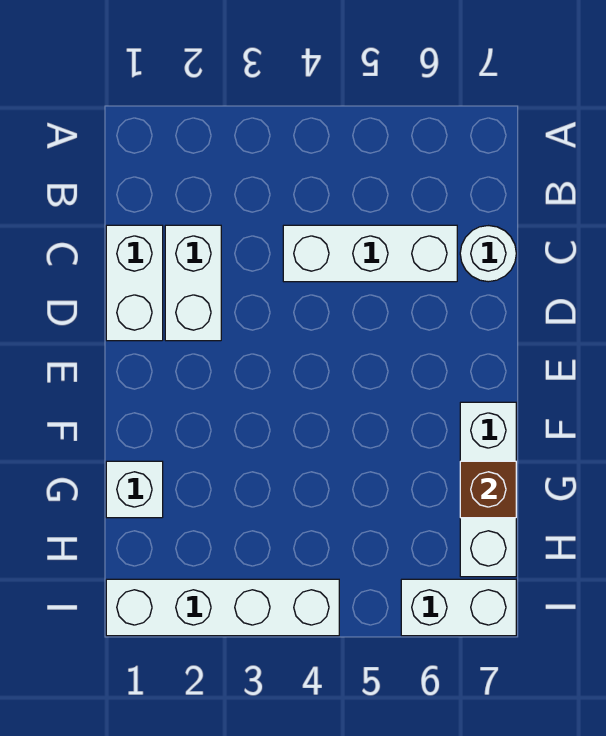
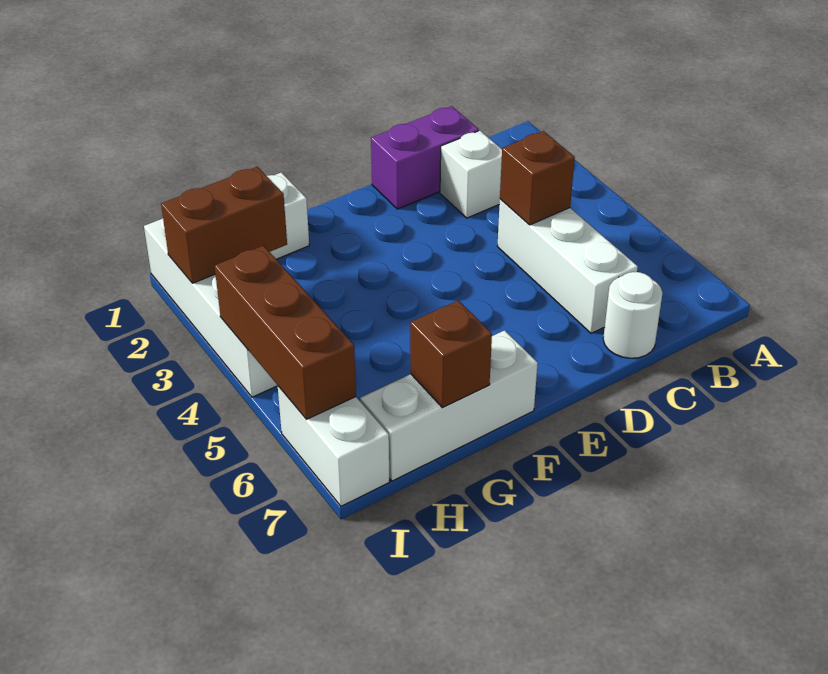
white 1x2 brick [106,225,163,341] -> purple 1x2 brick [371,106,479,209]
white 1x2 brick [165,225,221,341] -> white 1x1 brick [440,131,502,218]
none -> brown 1x1 brick [500,131,575,225]
none -> brown 1x2 brick [161,167,287,283]
none -> brown 1x3 brick [215,246,356,419]

